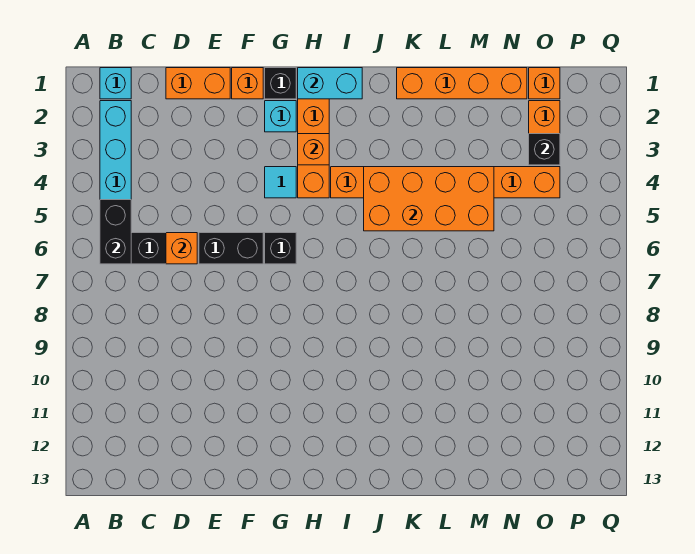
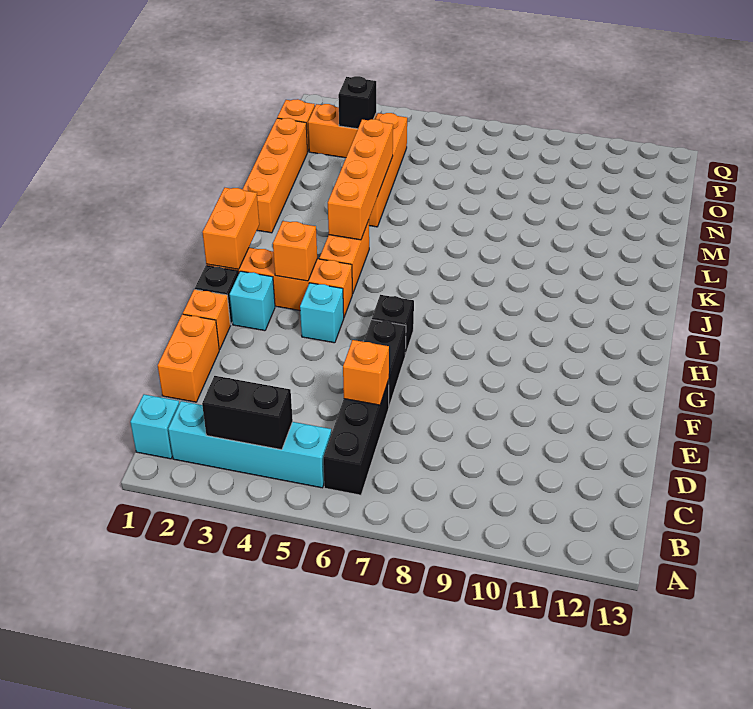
black 1x2 brick [100,200,131,264] -> black 1x2 brick moved to [202,376,293,450]
cyan 1x1 tile [265,167,296,198] -> cyan 1x1 brick [300,283,344,343]
cyan 1x2 brick [298,68,362,99] -> orange 1x2 brick [203,188,259,269]
orange 2x4 brick [364,167,494,231] -> orange 1x4 brick [328,119,393,240]

